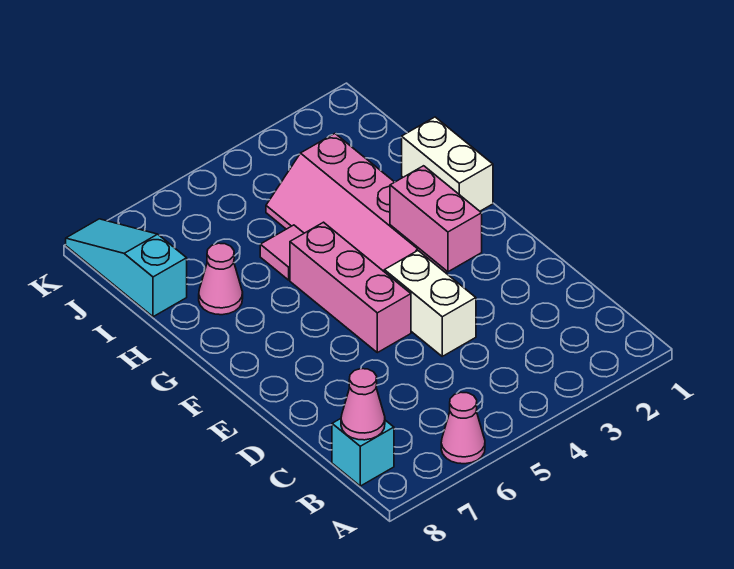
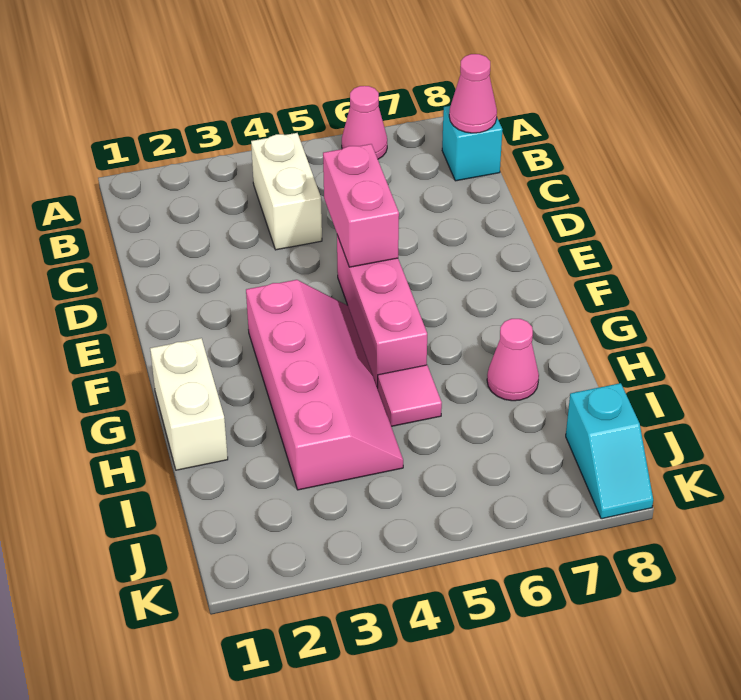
white 1x2 brick [384,251,476,356] -> white 1x2 brick moved to [251,133,322,250]
pink 1x2 brick [390,166,482,272] -> pink 1x2 brick moved to [323,144,399,267]
cyan 1x3 slope [66,219,187,317] -> cyan 1x2 slope [566,383,653,519]

